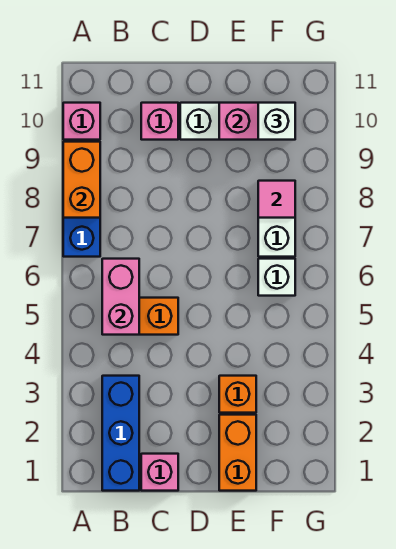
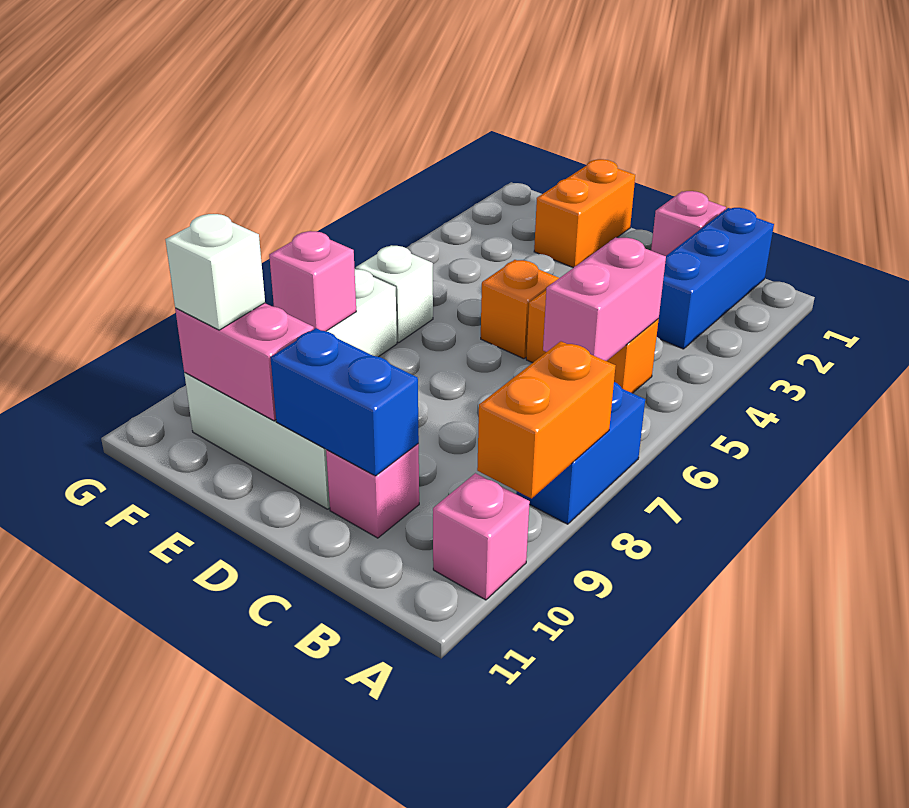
none -> blue 1x2 brick [270,328,419,476]
orange 1x1 brick [219,376,256,413] -> orange 1x1 brick moved to [481,260,559,359]
pink 1x1 tile [258,181,295,218] -> pink 1x1 brick [269,231,356,331]

